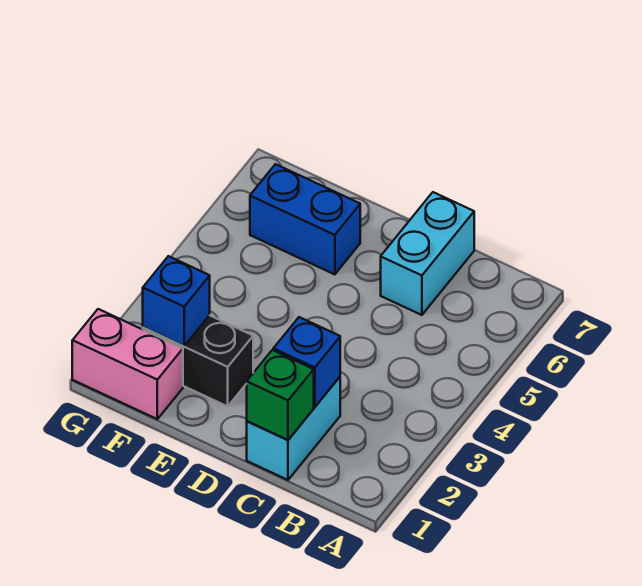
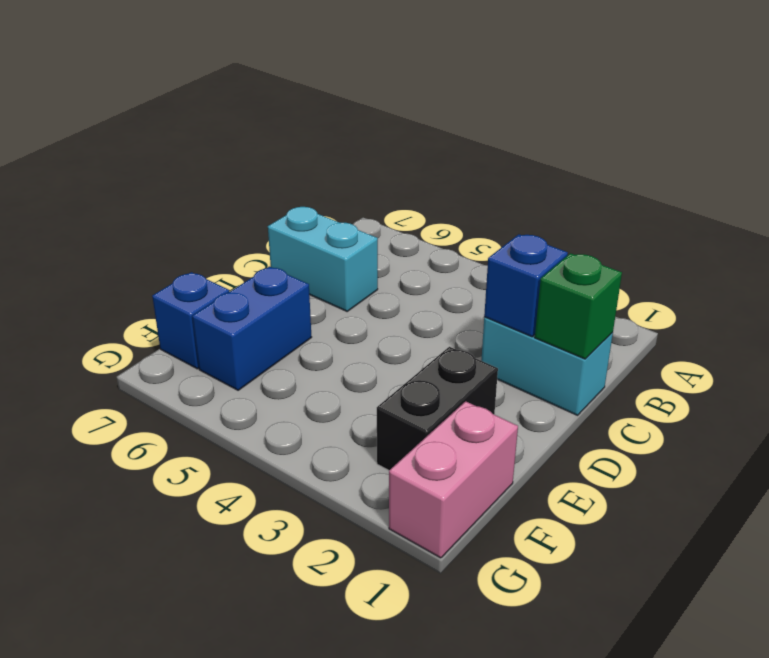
blue 1x1 brick [143,256,210,346] -> blue 1x1 brick moved to [152,272,229,369]

